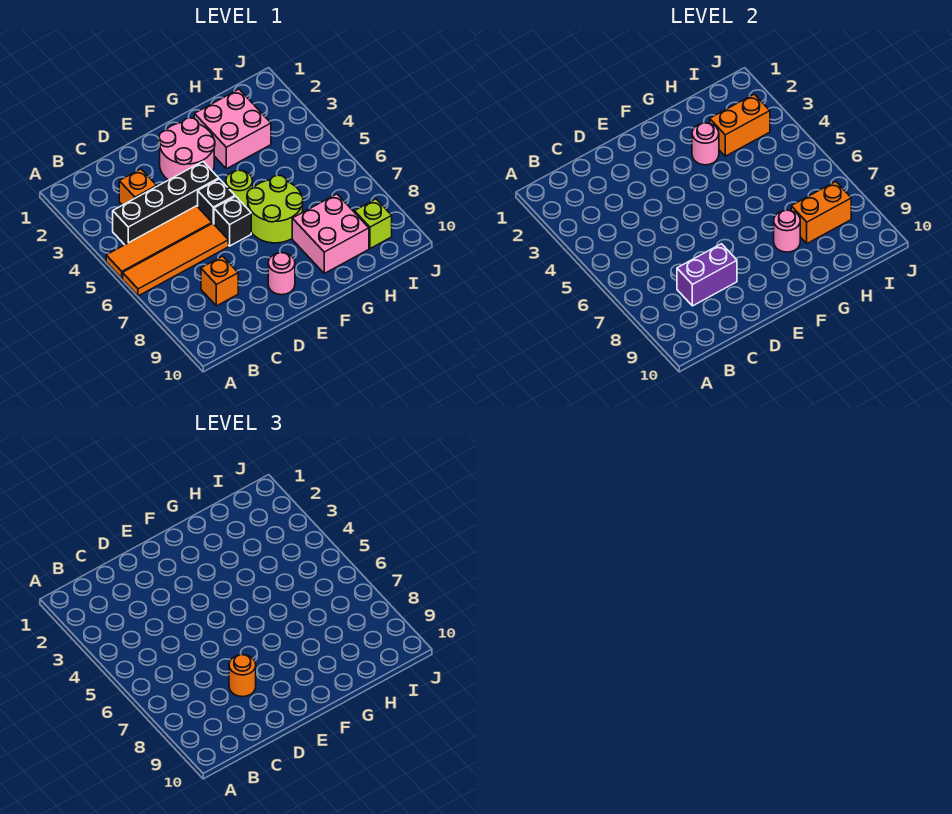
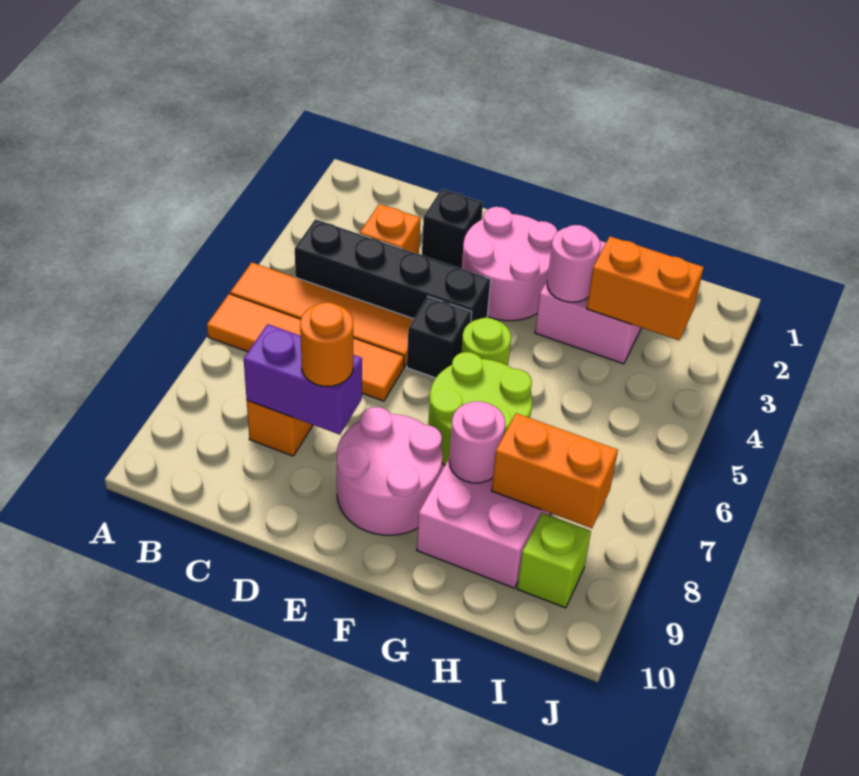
black 1x1 brick [214,196,251,246] -> black 1x1 brick moved to [422,189,483,269]
pink 1x1 round brick [268,253,295,295] -> pink 2x2 round brick [337,407,442,535]

